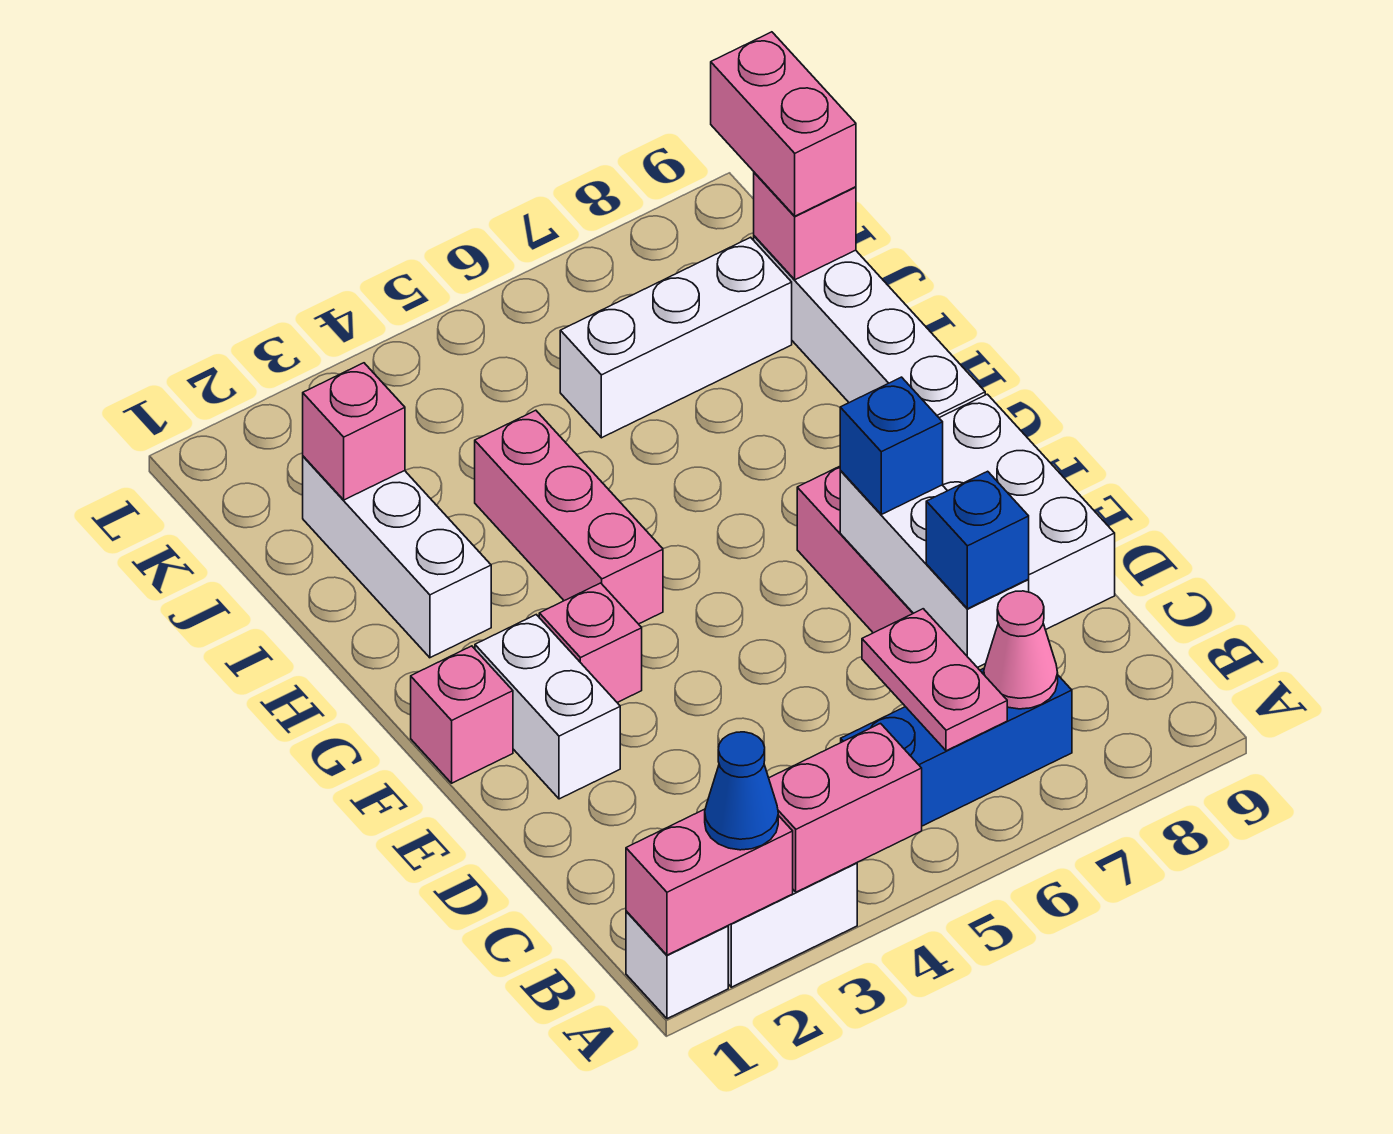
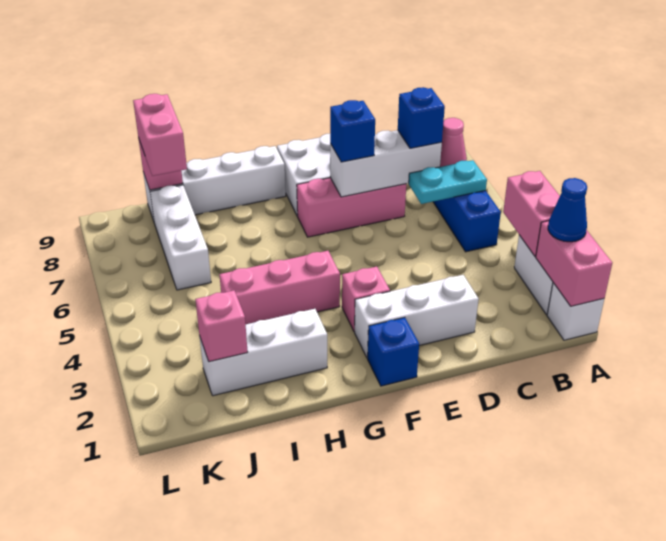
pink 1x2 plate [862,609,1007,751] -> cyan 1x2 plate [409,160,487,204]
white 1x2 brick [475,615,620,799] -> white 1x3 brick [355,275,479,358]
pink 1x1 brick [411,646,513,783] -> blue 1x1 brick [368,317,419,386]
pink 1x2 brick [711,32,856,216] -> pink 1x2 brick turned to [133,94,187,176]

